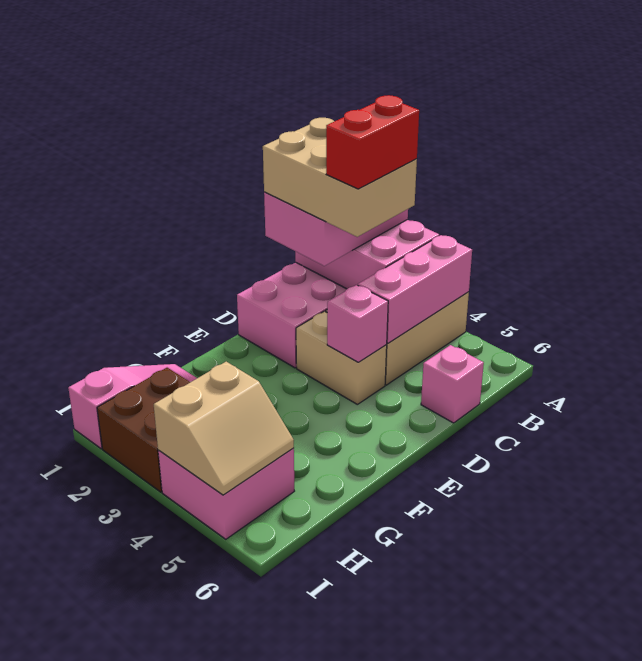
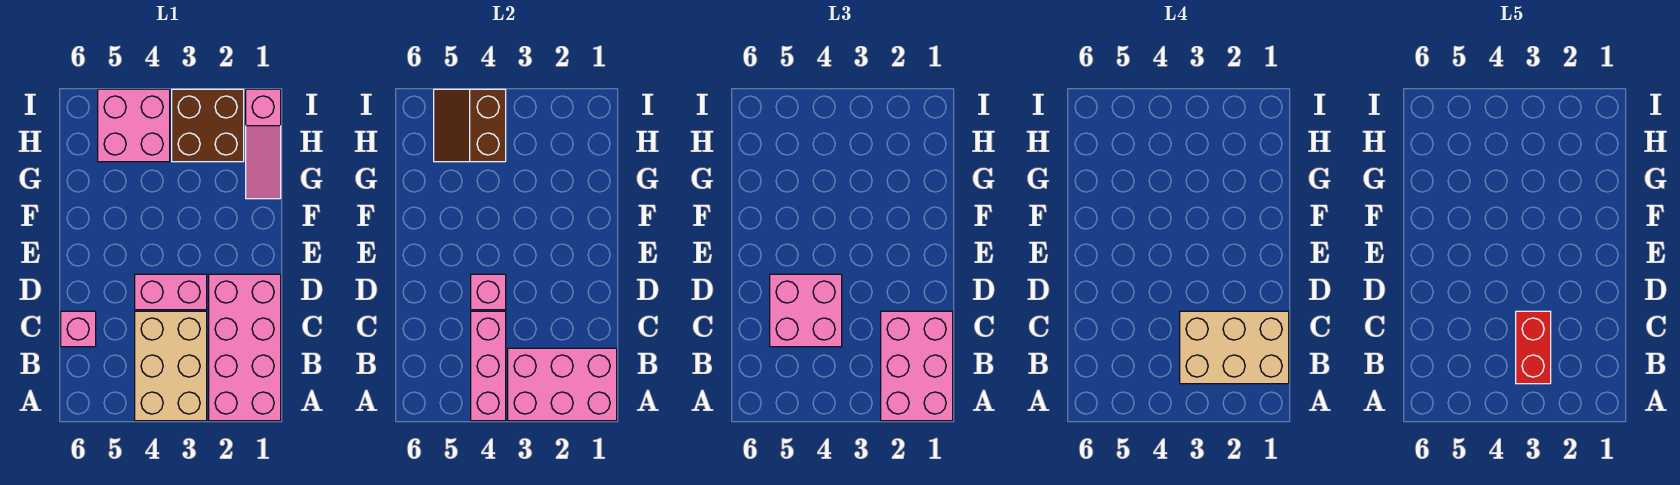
none -> pink 2x2 brick [770,274,842,347]
tan 1x2 brick [296,311,387,404] -> pink 1x2 brick [135,274,207,310]
tan 2x2 slope [154,362,294,495] -> brown 2x2 slope [434,89,506,162]

